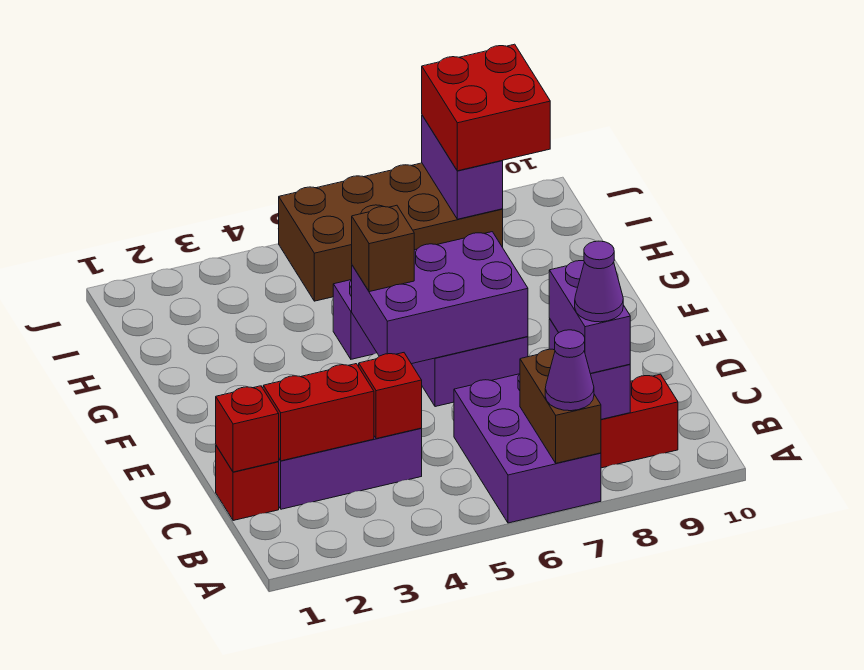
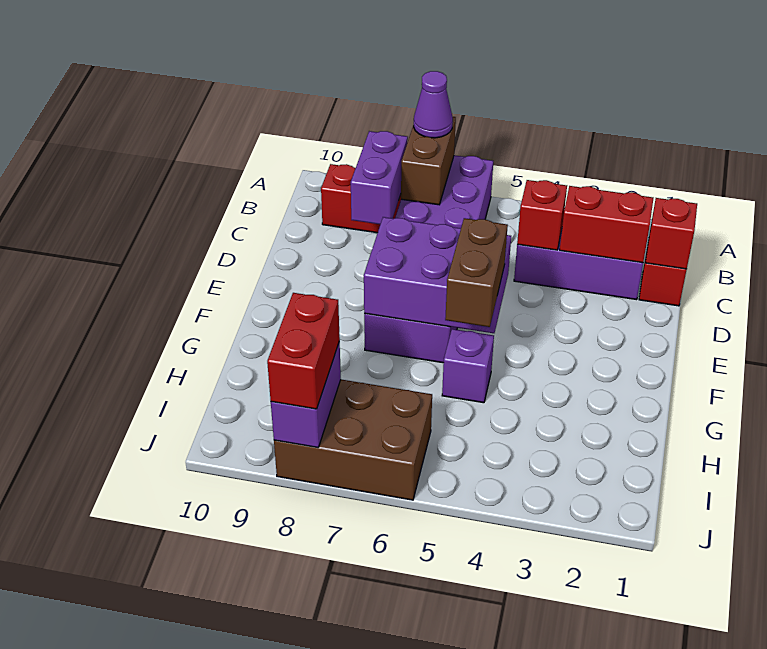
purple 1x2 brick [549,261,630,373] -> none
purple 1x1 cone [575,241,623,322] -> none
brown 1x1 brick [352,205,414,292] -> brown 1x2 brick [445,218,508,327]
brown 2x4 brick [279,163,503,301] -> brown 2x3 brick [274,380,432,500]
red 2x2 brick [422,44,550,171] -> red 1x2 brick [267,293,340,409]

